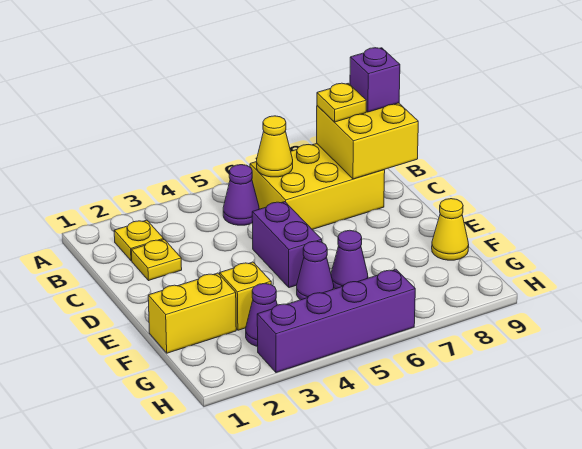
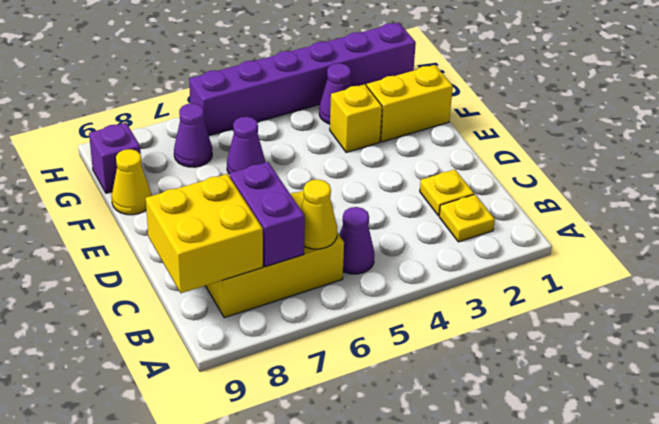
yellow 1x1 plate [317,83,366,122] -> none
purple 1x1 brick [350,48,400,112] -> purple 1x1 brick moved to [89,123,141,193]
purple 1x2 brick [252,202,322,288] -> purple 1x2 brick moved to [229,162,305,267]
purple 1x1 cone [297,241,334,300] -> purple 1x1 cone moved to [174,103,212,167]
purple 1x4 brick [257,269,415,373] -> purple 1x6 brick [189,22,416,136]

